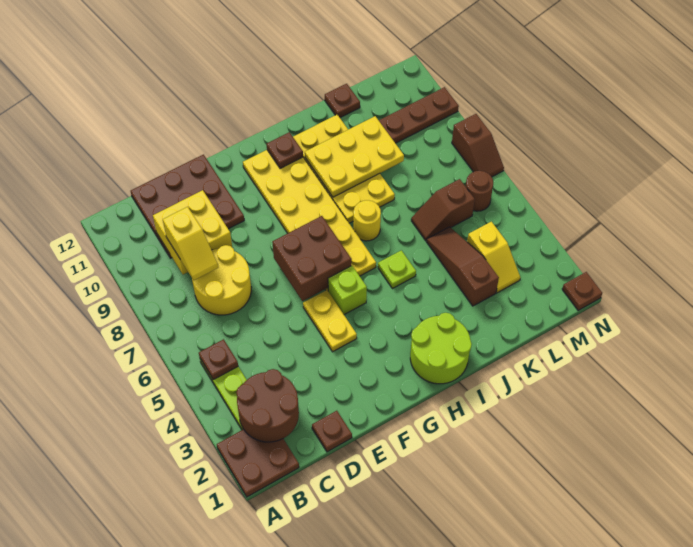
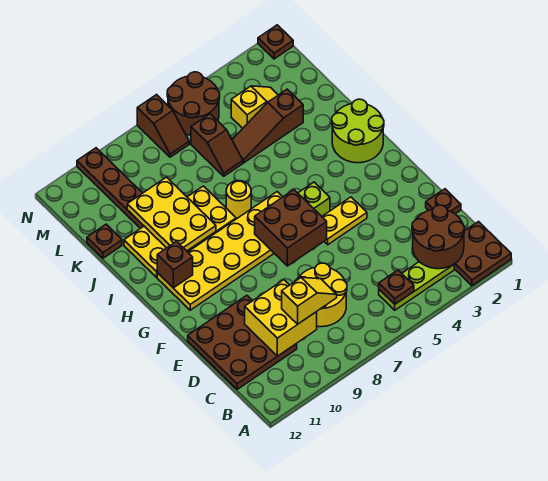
brown 1x1 plate [267,132,303,169] -> brown 1x1 brick [157,242,193,288]
lime 1x1 plate [378,250,416,289] -> none
brown 1x1 round brick [466,171,493,211] -> brown 2x2 round brick [167,72,220,135]
brown 1x2 slope [452,114,504,177] -> brown 1x2 slope turned to [137,95,189,157]

